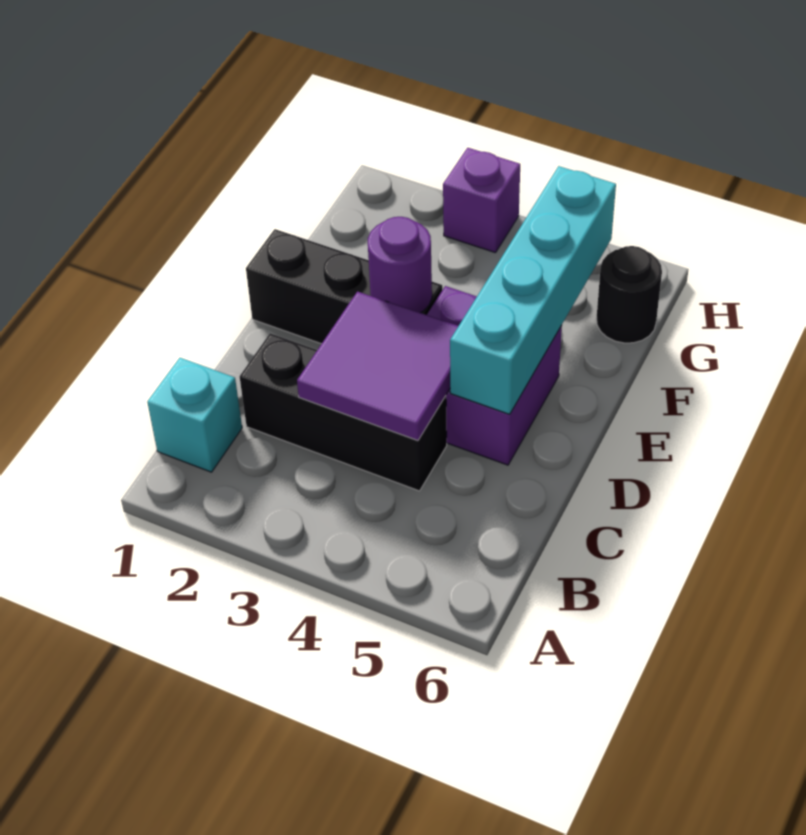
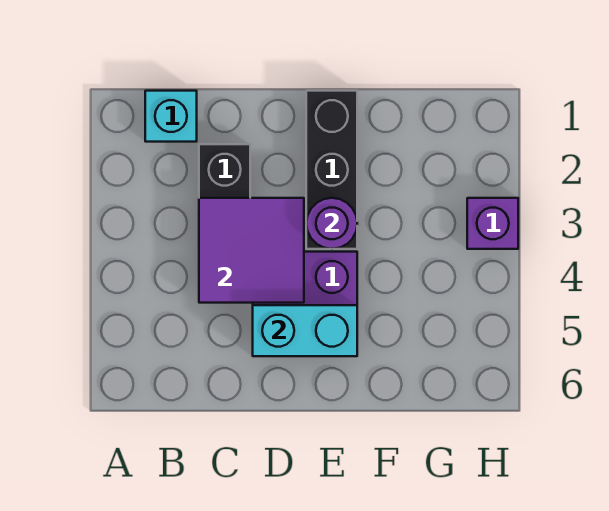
cyan 1x4 brick [450,166,616,414] -> cyan 1x2 brick [253,305,357,356]
black 1x1 round brick [596,246,662,343] -> none

